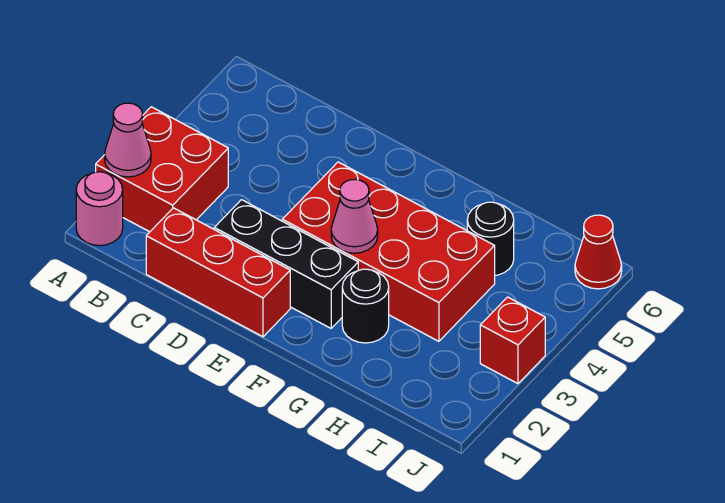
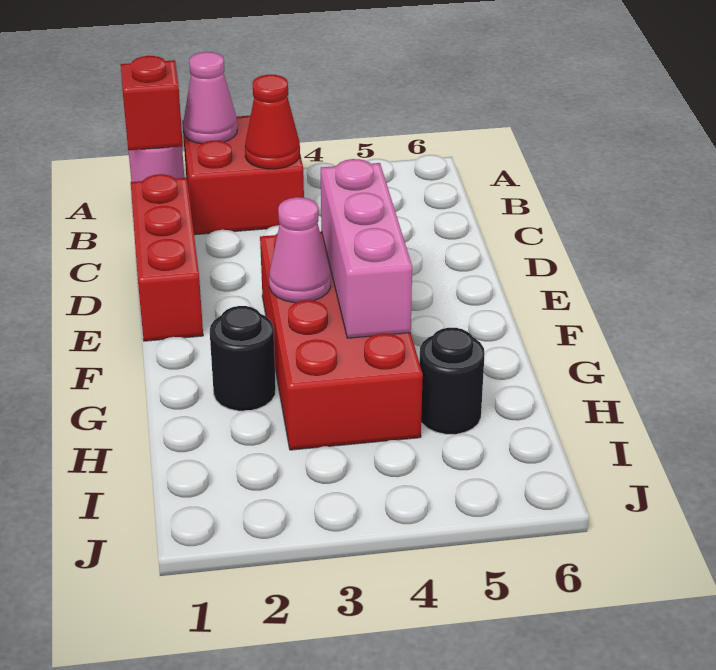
black 1x3 brick [214,200,358,328] -> none
none -> pink 1x3 brick [321,159,412,338]
red 1x1 brick [480,297,545,384] -> red 1x1 brick moved to [121,56,183,150]
red 1x1 cone [575,215,622,289] -> red 1x1 cone moved to [245,75,300,169]

